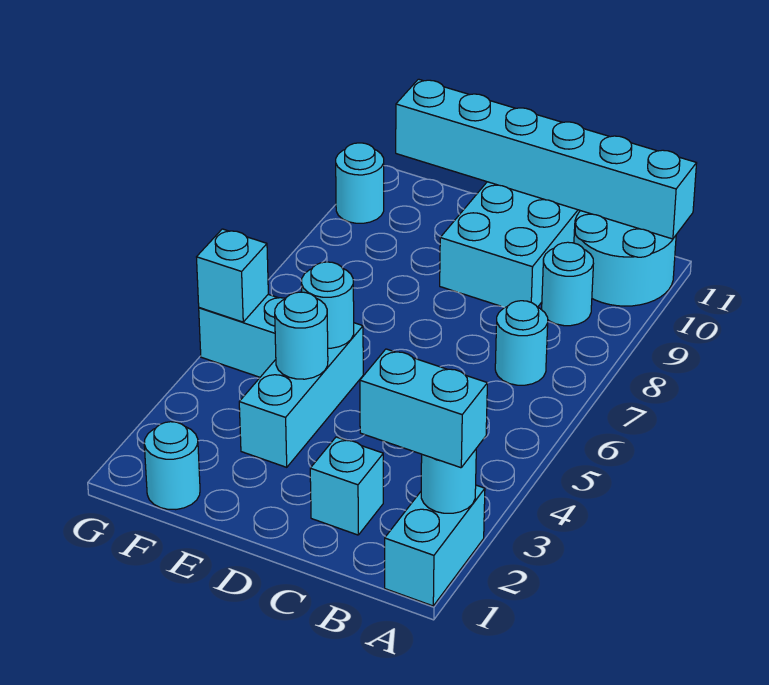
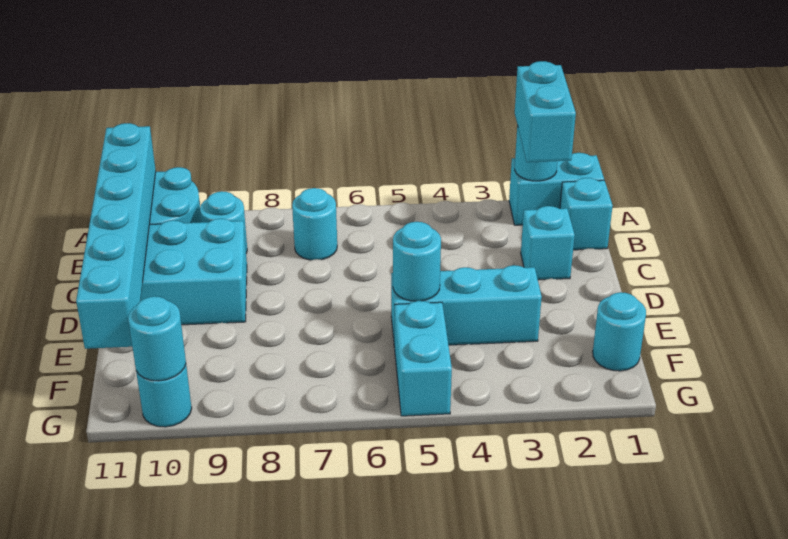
cyan 1x1 round brick [275,292,328,379] -> cyan 1x1 round brick moved to [128,296,186,381]
cyan 1x1 brick [197,229,268,322] -> cyan 1x1 brick moved to [560,178,613,250]

